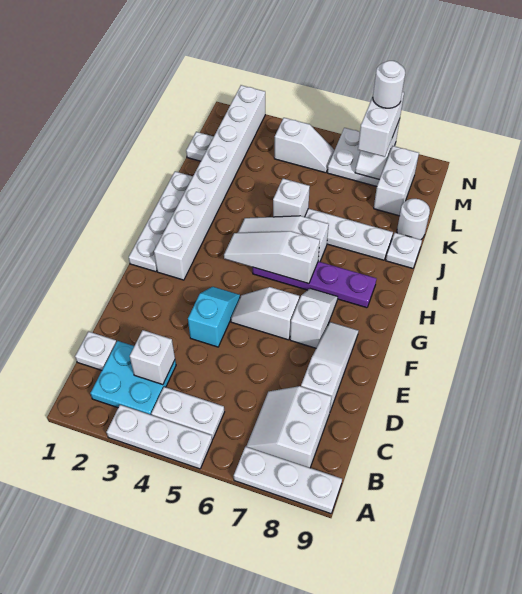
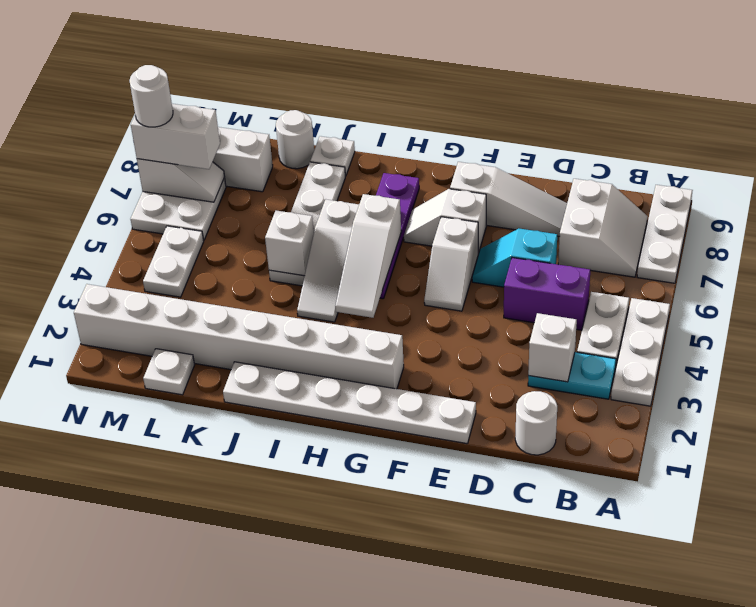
cyan 2x2 plate [91,341,176,415] -> cyan 1x2 plate [528,352,616,399]
white 2x2 slope [246,386,332,468] -> white 2x2 slope turned to [558,179,648,277]
white 1x1 plate [75,332,116,370] -> white 1x1 round brick [515,391,557,455]
none -> purple 1x2 brick [504,258,590,330]
white 1x3 slope [301,322,358,411] -> white 1x3 slope turned to [450,162,567,236]
cyan 1x2 slope [188,287,240,347] -> cyan 1x2 slope moved to [472,229,557,287]
white 1x4 plate [129,171,193,272] -> white 1x6 plate [223,362,476,444]
white 1x2 slope [274,118,334,173] -> white 1x2 plate [143,226,204,297]

